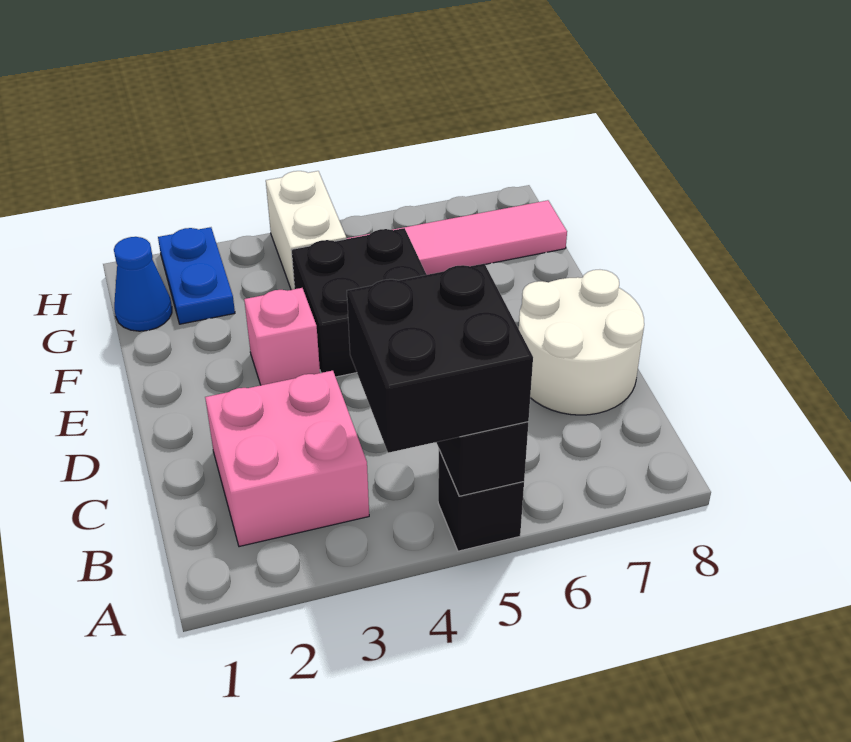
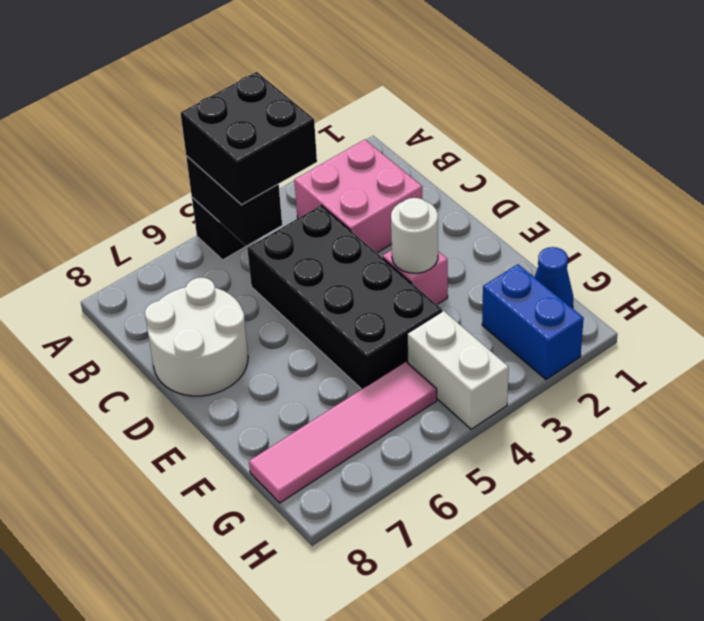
none -> white 1x1 round brick [391,198,438,273]
black 2x2 brick [292,228,427,377] -> black 2x4 brick [247,205,442,389]
blue 1x2 plate [158,227,235,324] -> blue 1x2 brick [482,264,584,379]

